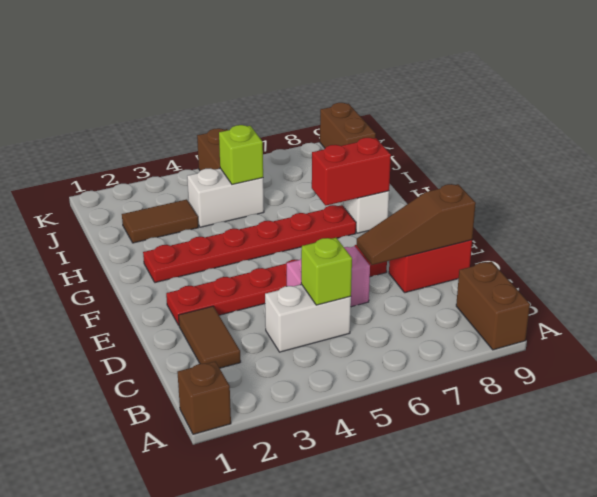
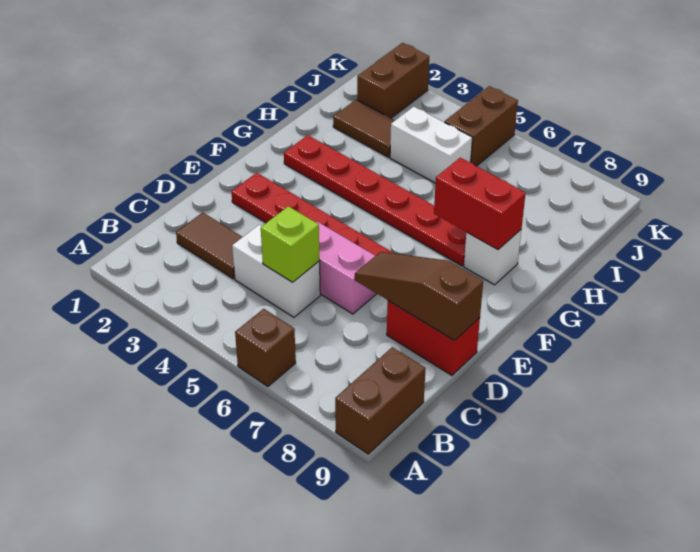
brown 1x1 brick [177,361,231,434] -> brown 1x1 brick moved to [235,309,296,386]
brown 1x2 tile [179,306,241,368] -> brown 1x2 tile turned to [176,213,242,279]
lime 1x1 brick [219,125,263,185] -> none
brown 1x2 brick [320,103,376,148] -> brown 1x2 brick moved to [357,43,429,118]

